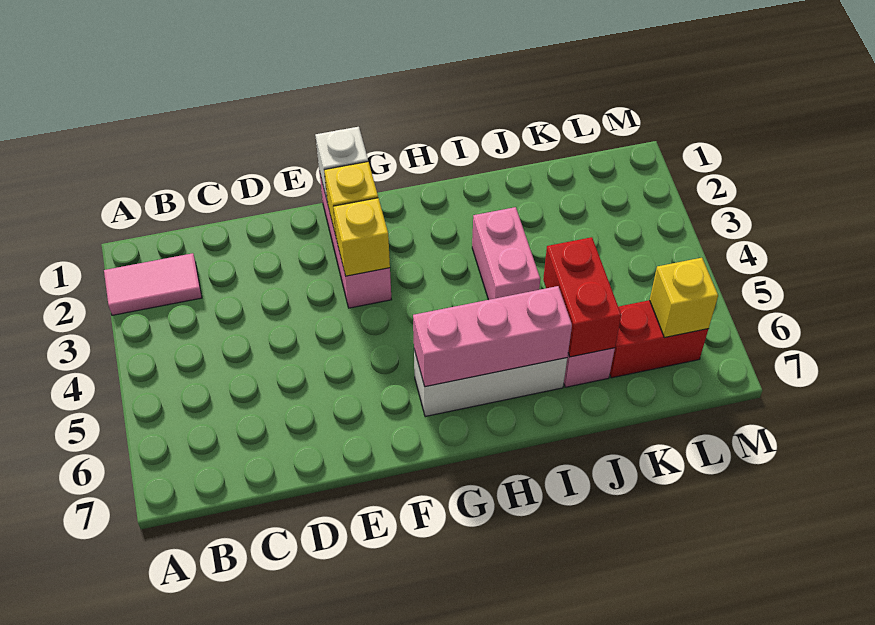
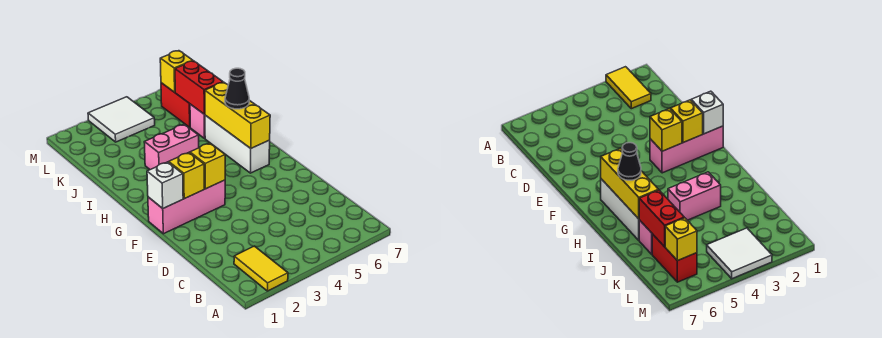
pink 1x2 tile [104,253,202,315] -> yellow 1x2 tile [234,246,288,291]
pink 1x3 brick [413,286,572,387] -> yellow 1x3 brick [205,82,270,148]
none -> black 1x1 cone [225,68,249,109]
red 1x2 brick [543,237,621,357] -> red 1x2 brick turned to [175,61,223,114]
none -> white 2x2 tile [88,97,155,142]

